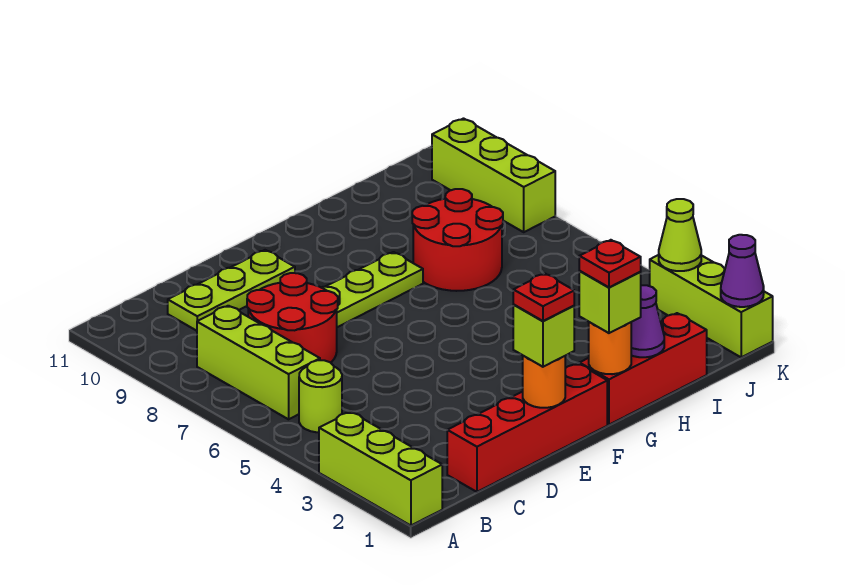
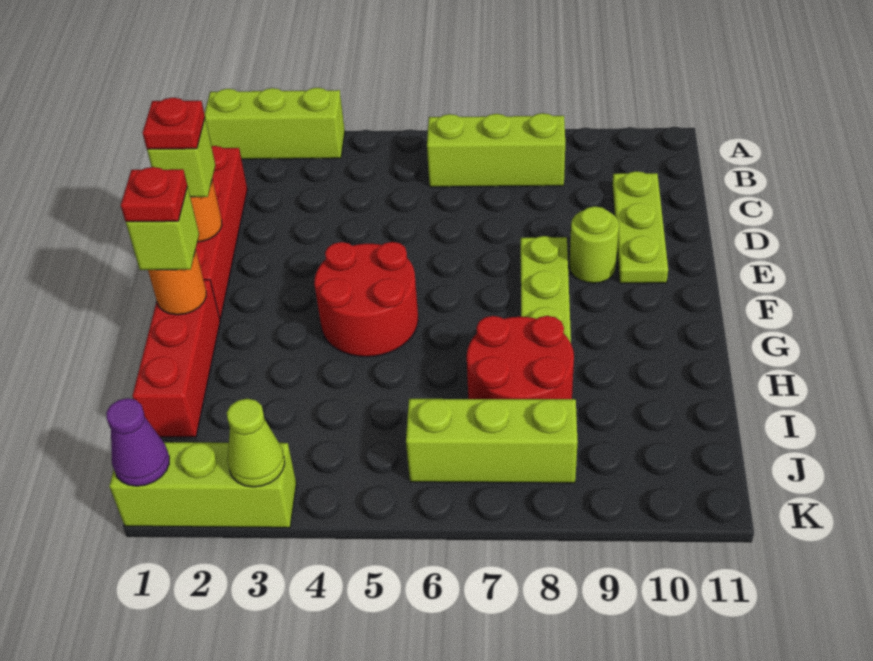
lime 1x1 round brick [299,360,342,432] -> lime 1x1 round brick moved to [569,206,619,283]
red 2x2 round brick [247,273,338,363] -> red 2x2 round brick moved to [314,242,418,357]
purple 1x1 cone [631,285,664,357] -> none
lime 1x3 brick [432,119,555,232] -> lime 1x3 brick moved to [406,399,578,483]

